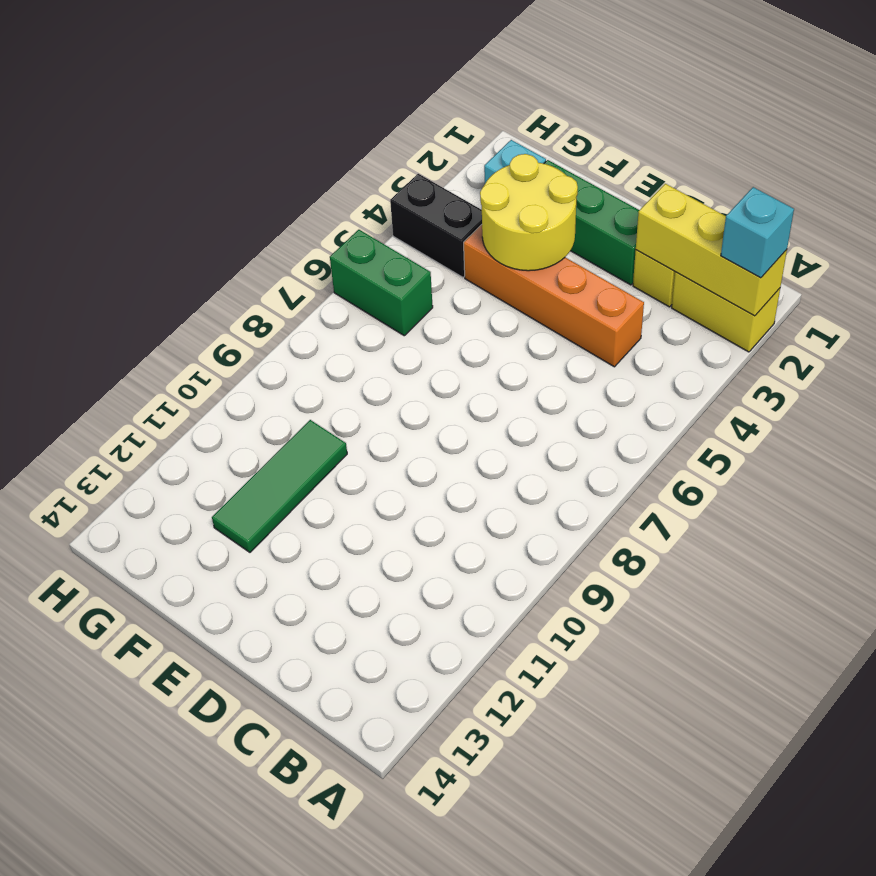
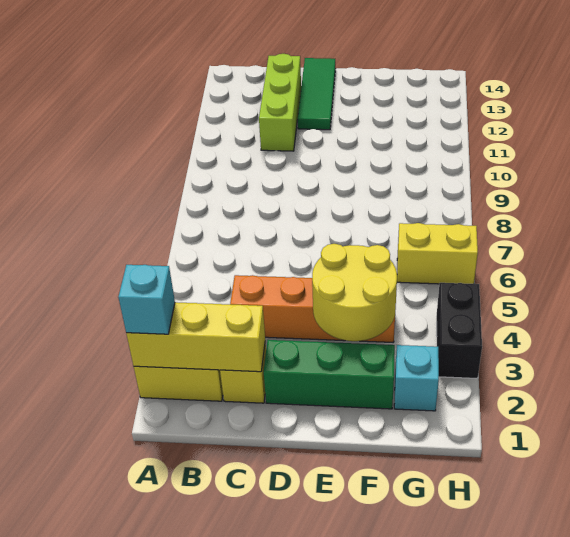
none -> lime 1x3 brick [259,54,301,151]
green 1x3 tile [212,420,347,552] -> green 1x3 tile moved to [298,58,336,130]
black 1x2 brick [390,174,482,277] -> black 1x2 brick turned to [437,283,482,378]
green 1x2 brick [330,230,433,336] -> yellow 1x2 brick [397,223,478,284]

